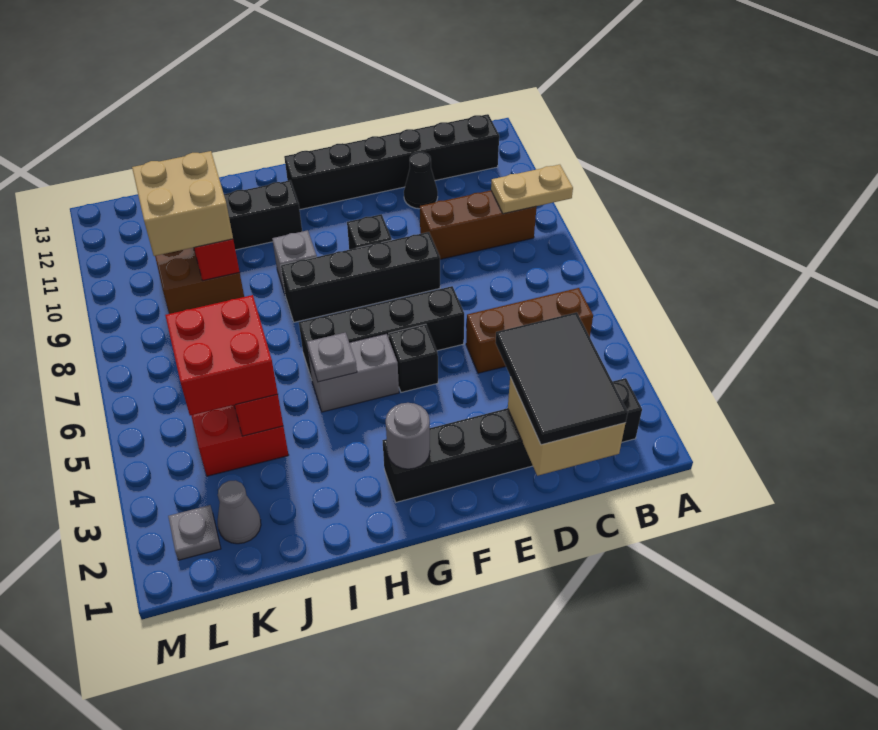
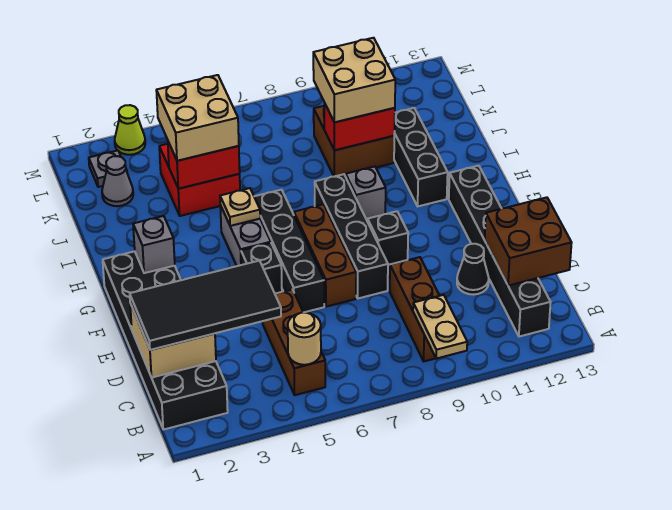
black 1x6 brick [383,378,642,502] -> black 2x6 brick [103,251,228,430]
none -> tan 1x1 round brick [288,313,321,365]
black 2x3 tile [495,312,628,445] -> black 2x4 tile [130,261,281,350]
none -> brown 2x2 brick [485,197,572,286]
none -> brown 1x3 brick [294,204,356,307]
grey 1x1 round brick [386,403,430,469] -> grey 1x1 brick [133,216,175,273]
grey 1x1 plate [307,333,357,382] -> tan 1x1 plate [220,188,260,226]
red 2x2 brick [165,295,278,415] -> tan 2x2 brick [156,75,239,161]
none -> lime 1x1 cone [115,105,145,155]

